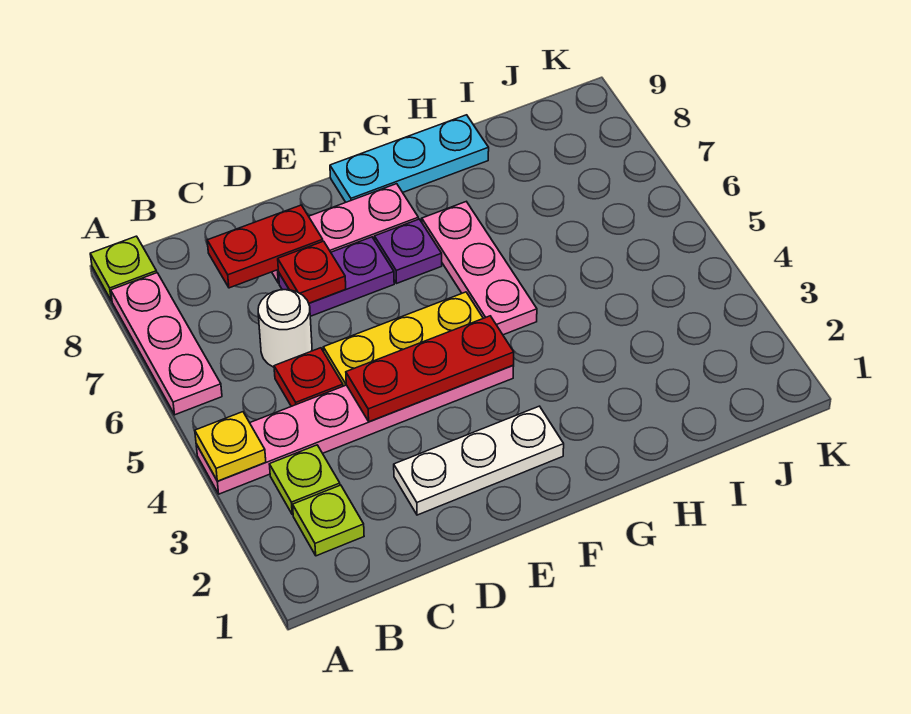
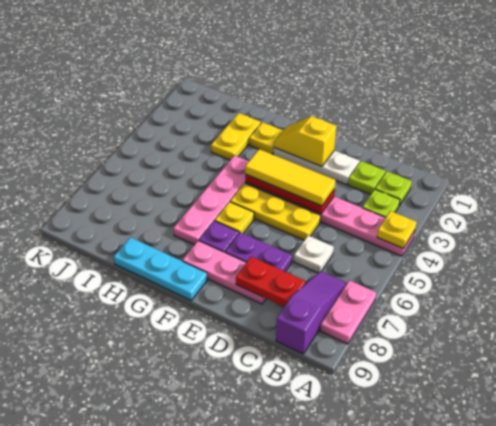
pink 1x3 plate [111,273,222,415] -> pink 1x2 plate [320,280,376,344]
lime 1x1 plate [90,236,157,301] -> lime 1x1 plate moved to [348,161,385,194]
none -> purple 1x3 slope [276,271,347,354]
red 1x1 plate [274,348,343,406] -> none
white 1x1 round brick [258,290,312,367] -> white 1x1 plate [294,236,334,273]
none -> yellow 1x3 tile [245,149,336,206]
red 1x1 plate [278,241,346,303] -> none
none -> yellow 1x2 slope [273,116,337,167]
none -> yellow 1x1 plate [215,202,254,233]
none -> yellow 1x1 plate [249,122,283,154]
pink 1x3 plate [422,202,537,335] -> pink 1x4 plate [173,155,249,245]
none -> yellow 1x2 plate [211,113,261,160]

